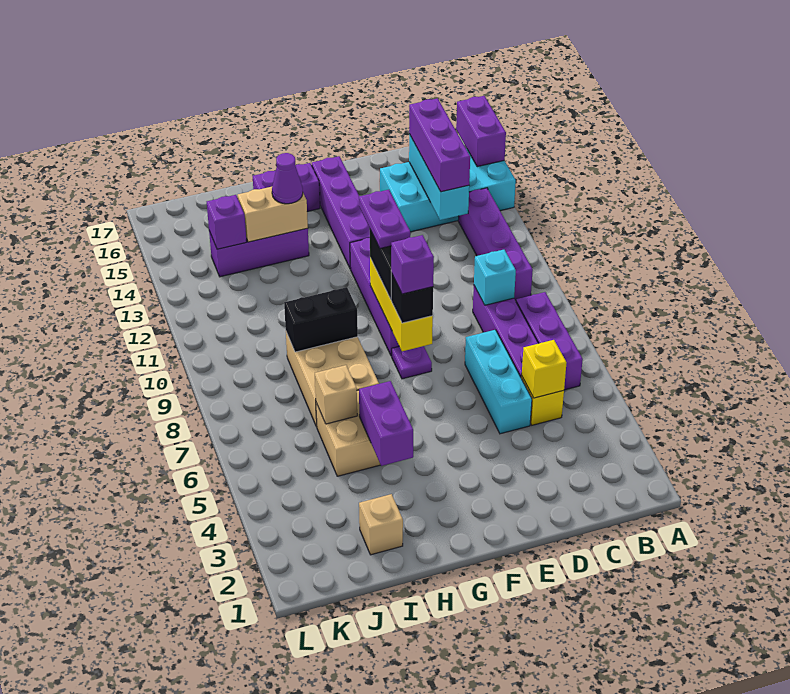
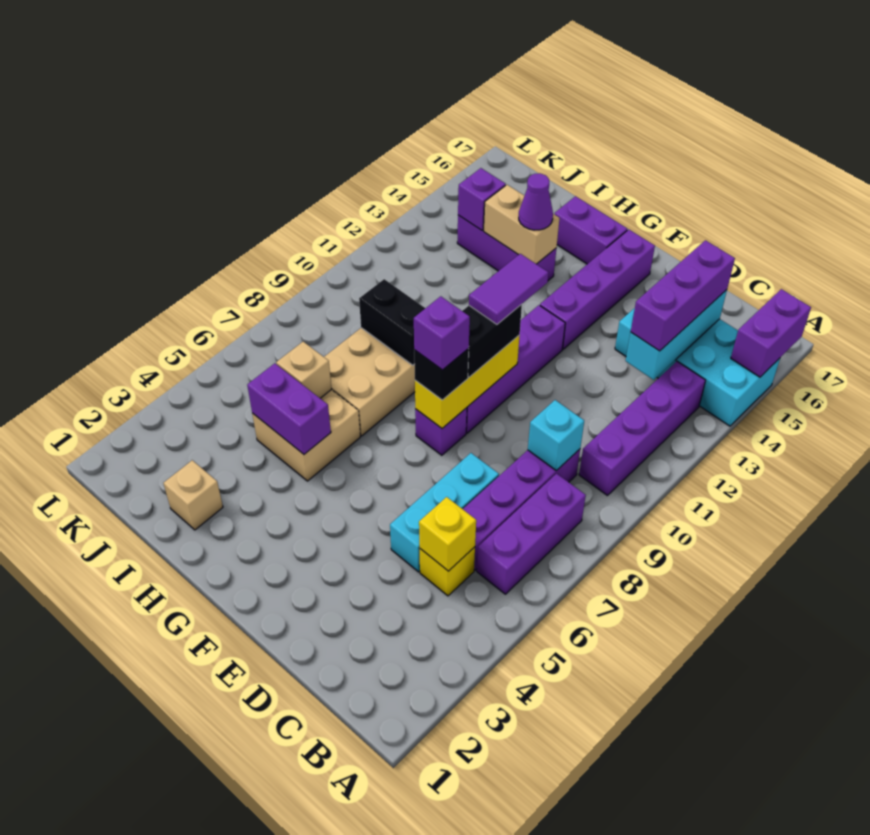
purple 1x1 plate [392,346,432,379] -> purple 1x1 brick [415,408,467,455]
purple 1x2 plate [359,190,410,248] -> purple 1x2 tile [469,254,548,324]
purple 1x2 brick [359,381,413,466] -> purple 1x2 brick turned to [247,363,331,454]

